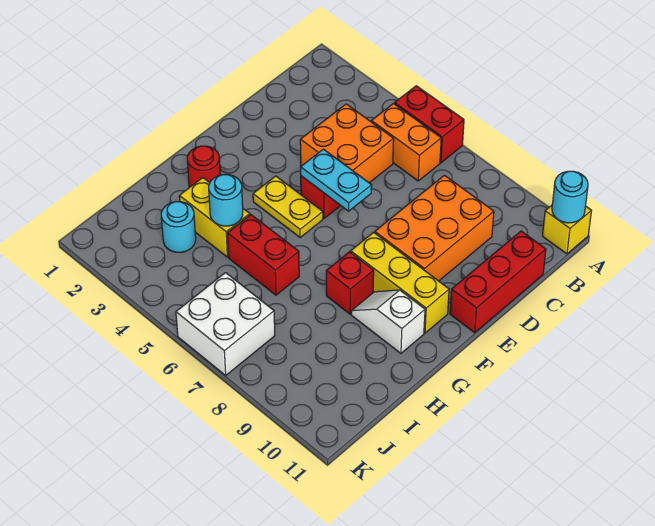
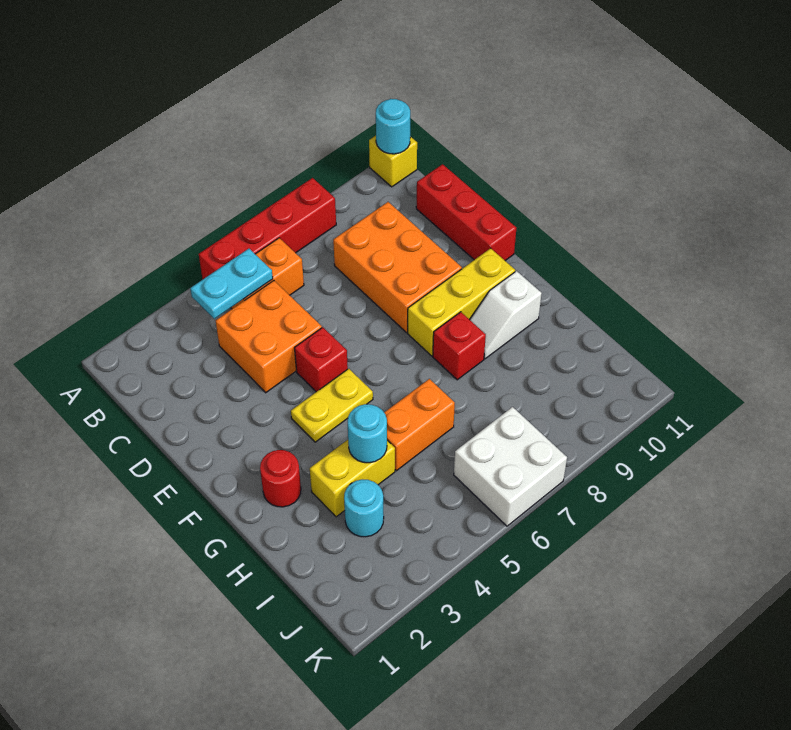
red 1x2 brick [395,86,464,163] -> red 1x4 brick [199,178,336,279]
cyan 1x2 plate [301,149,372,211] -> cyan 1x2 plate moved to [190,249,273,319]
red 1x2 brick [227,215,299,295] -> orange 1x2 brick [384,379,455,471]

